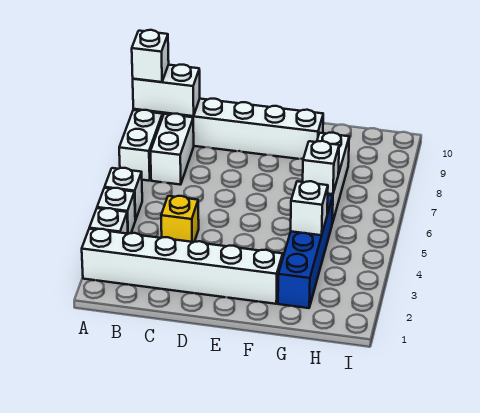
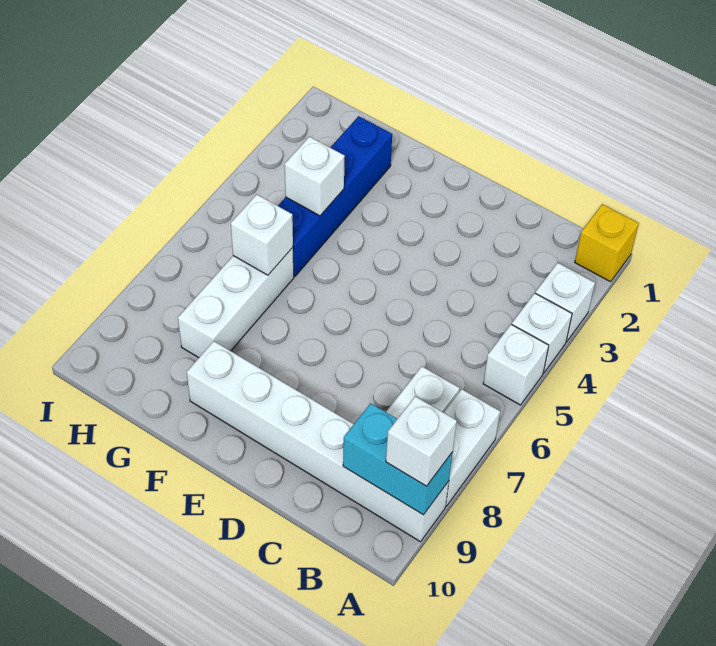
white 1x6 brick [82,229,283,304] -> none
white 1x2 brick [133,65,200,116] -> cyan 1x2 brick [343,403,453,515]
yellow 1x1 brick [161,196,199,242] -> yellow 1x1 brick moved to [575,204,639,282]

